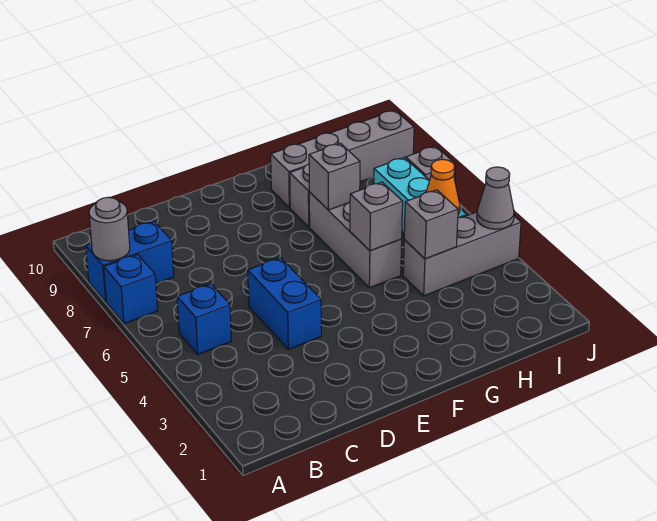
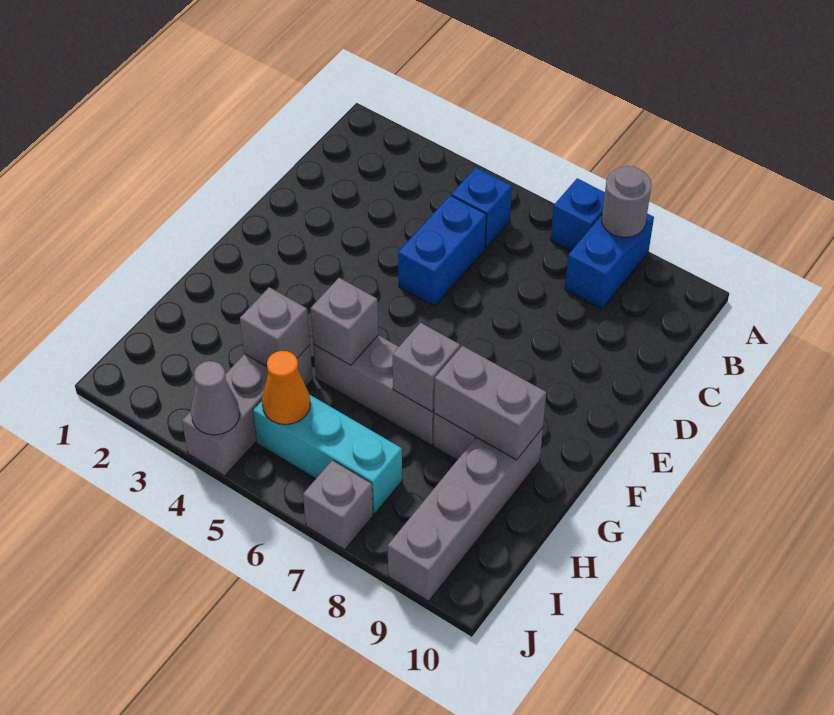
blue 1x2 brick [248,258,321,349] -> blue 1x2 brick turned to [398,195,487,306]
none -> grey 1x2 brick [434,346,546,460]

